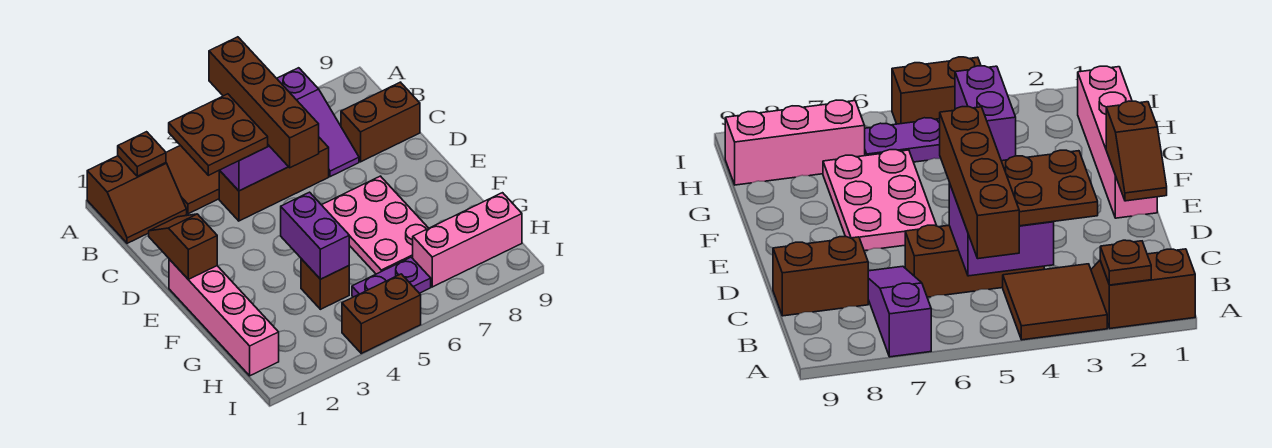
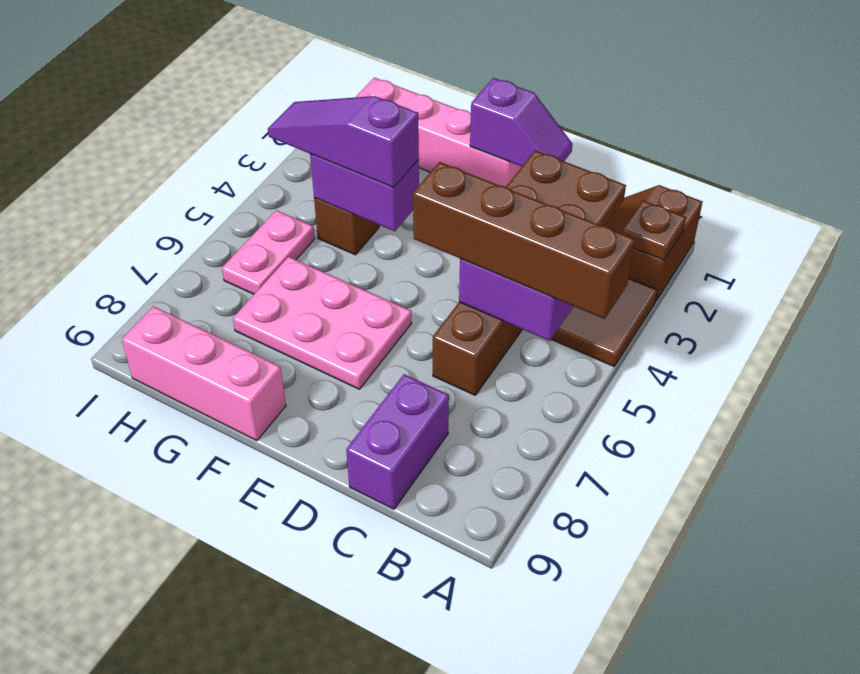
purple 1x3 slope [277,68,359,177] -> purple 1x3 slope moved to [268,96,419,188]
brown 1x2 brick [341,82,420,162] -> purple 1x2 brick [346,374,449,509]
brown 1x2 slope [149,214,217,279] -> purple 1x2 slope [470,78,573,166]
purple 1x2 plate [352,257,431,297] -> pink 1x2 plate [222,210,315,294]
pink 1x3 brick [413,193,522,287] -> pink 1x3 brick turned to [122,306,286,441]
brown 1x2 brick [342,274,421,353] -> none

